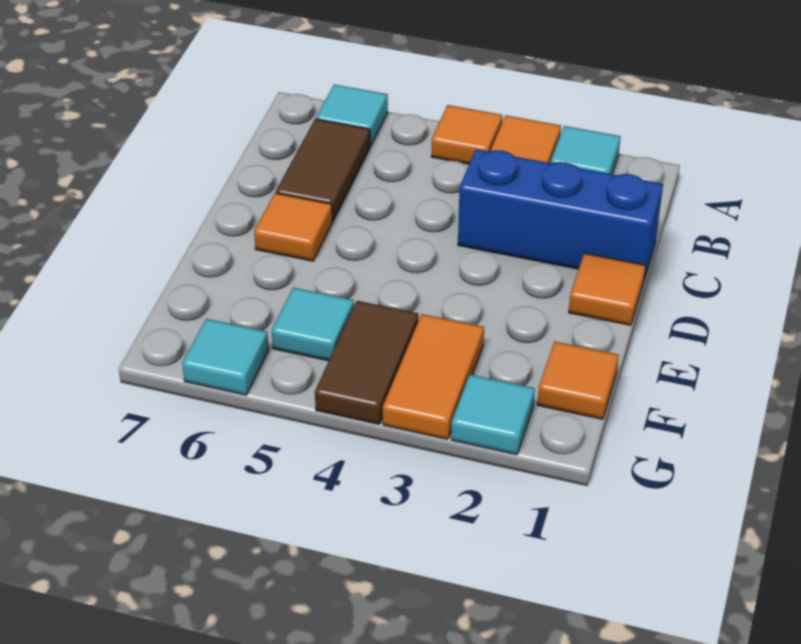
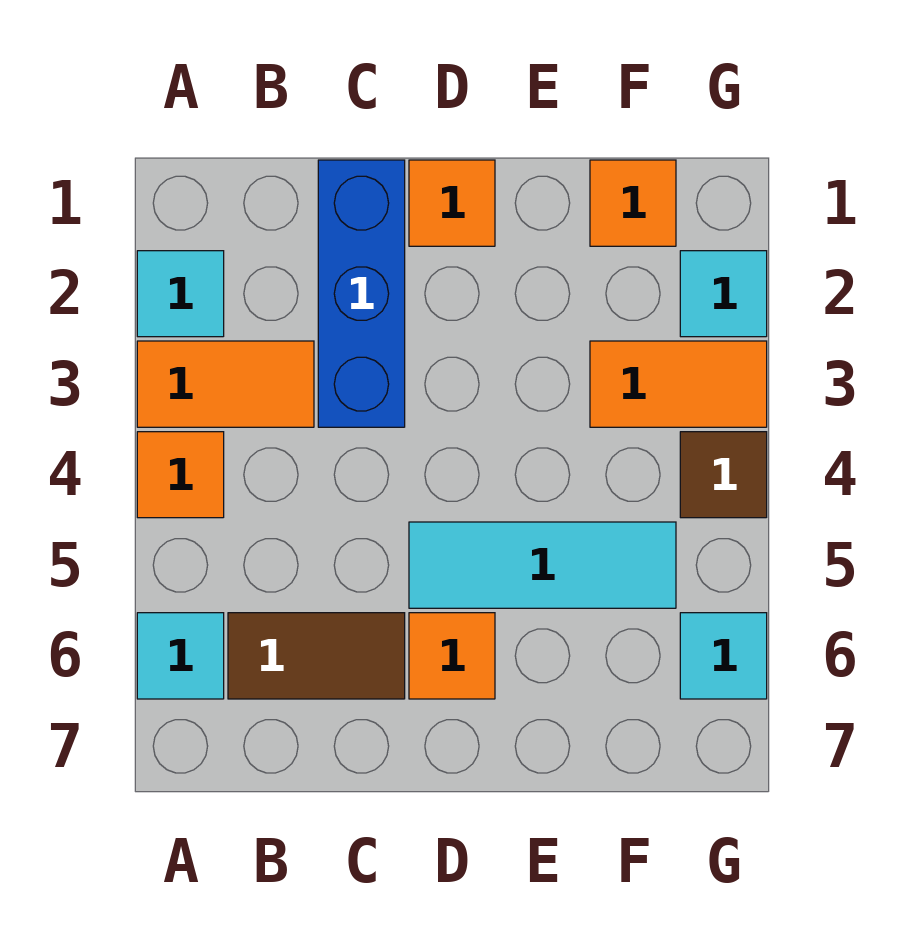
brown 1x2 tile [315,301,418,424] -> brown 1x1 tile [680,432,767,518]
cyan 1x1 tile [272,288,354,361] -> cyan 1x3 tile [409,522,676,608]

